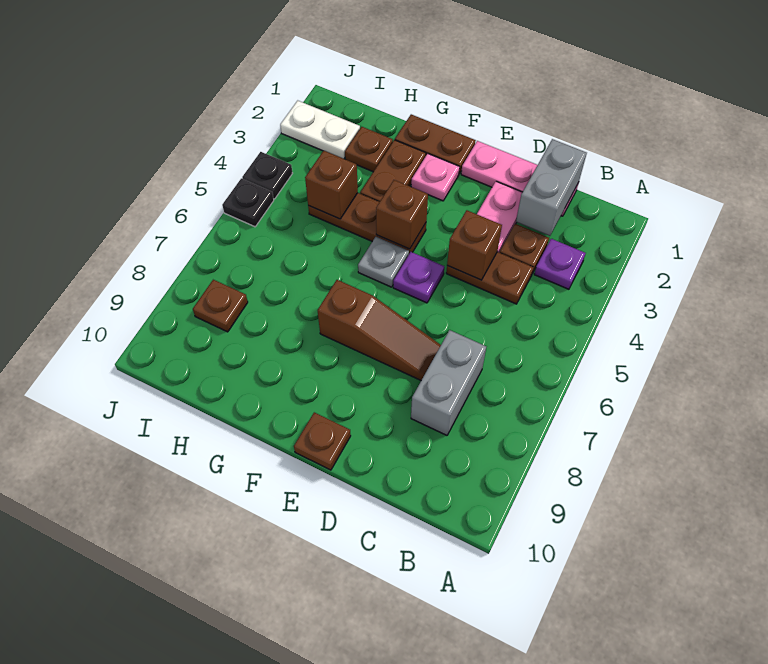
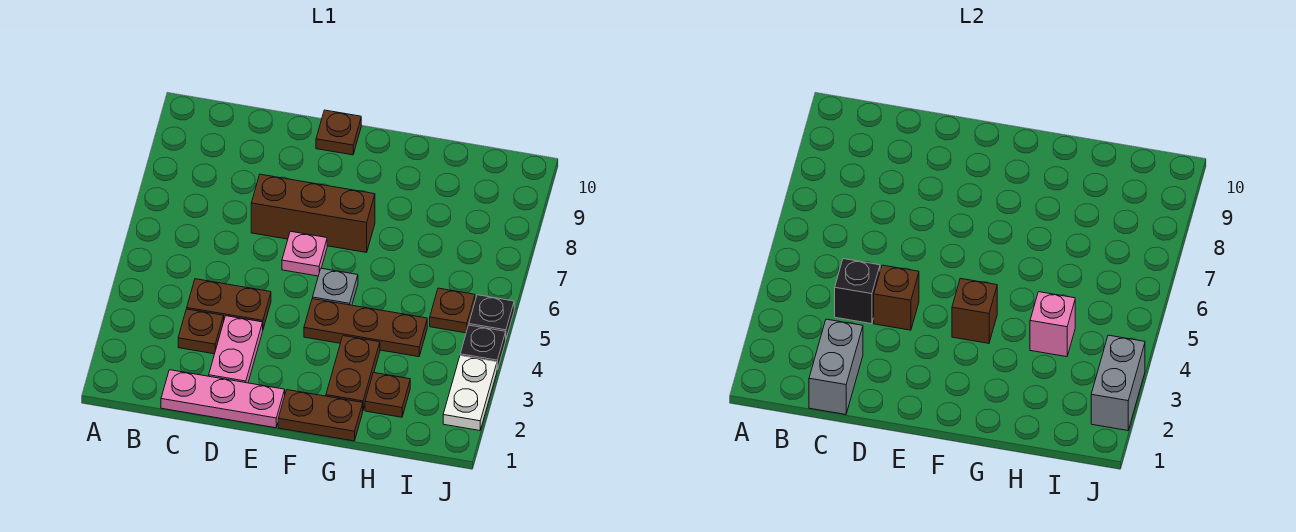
purple 1x1 plate [534,239,586,289] -> none
none -> black 1x1 brick [835,259,880,324]
grey 1x2 brick [411,330,486,435] -> grey 1x2 brick moved to [1091,335,1145,431]
brown 1x3 slope [318,280,441,380] -> brown 1x3 brick [251,174,375,253]
purple 1x1 plate [393,252,444,303] -> none
pink 1x1 plate [411,154,460,201] -> pink 1x1 plate moved to [282,231,327,276]
brown 1x1 brick [305,151,358,219] -> pink 1x1 brick [1030,292,1075,357]
white 1x2 plate [280,101,360,159] -> white 1x2 plate turned to [443,356,497,431]
brown 1x1 plate [193,280,248,332] -> brown 1x1 plate moved to [430,288,475,333]

